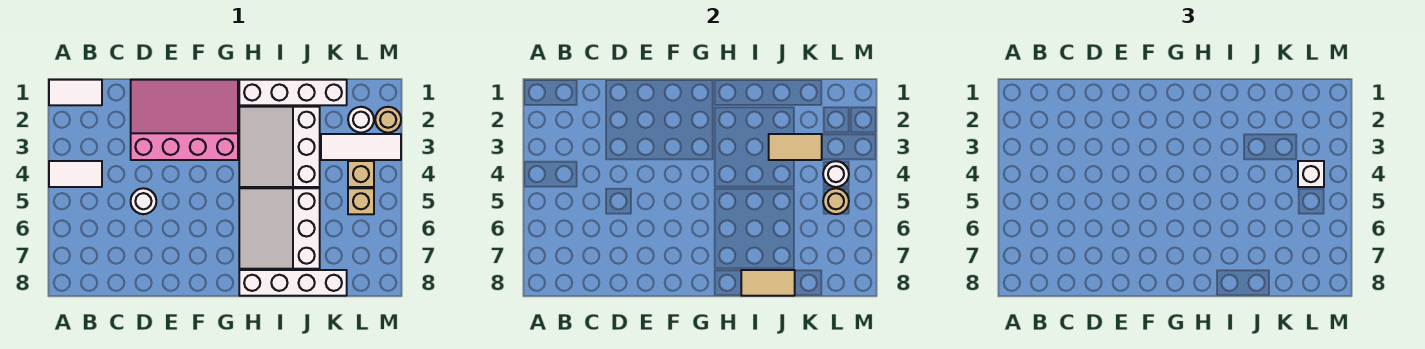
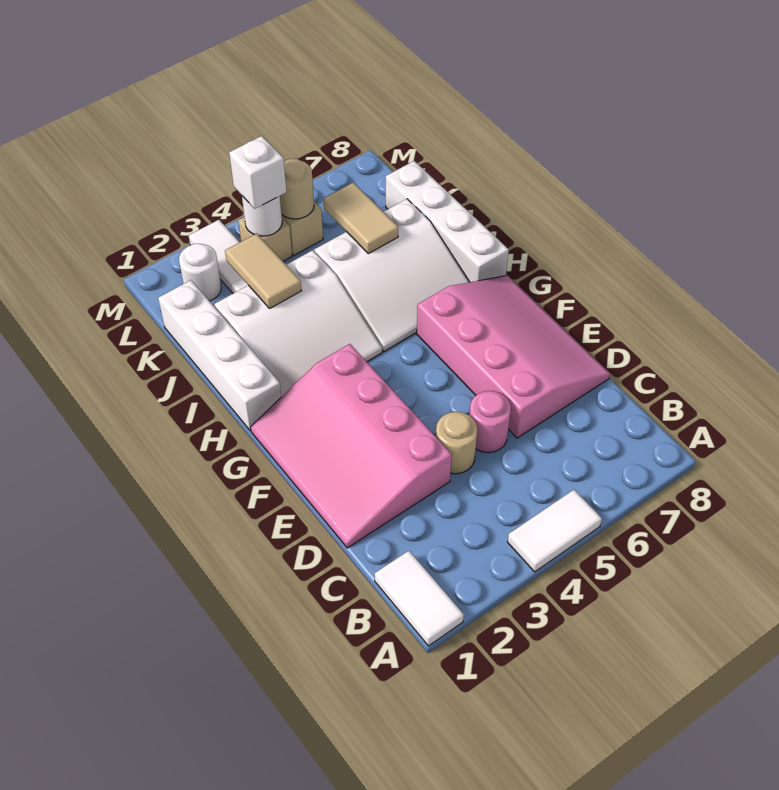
white 1x2 tile [49,161,102,187] -> white 1x2 tile turned to [508,490,602,572]
white 1x1 round brick [131,188,156,214] -> pink 1x1 round brick [469,391,511,453]
none -> pink 3x4 slope [417,276,610,438]
tan 1x2 tile [741,270,795,296] -> tan 1x2 tile moved to [323,182,398,254]
tan 1x1 round brick [375,107,401,133] -> tan 1x1 round brick moved to [436,412,478,474]

